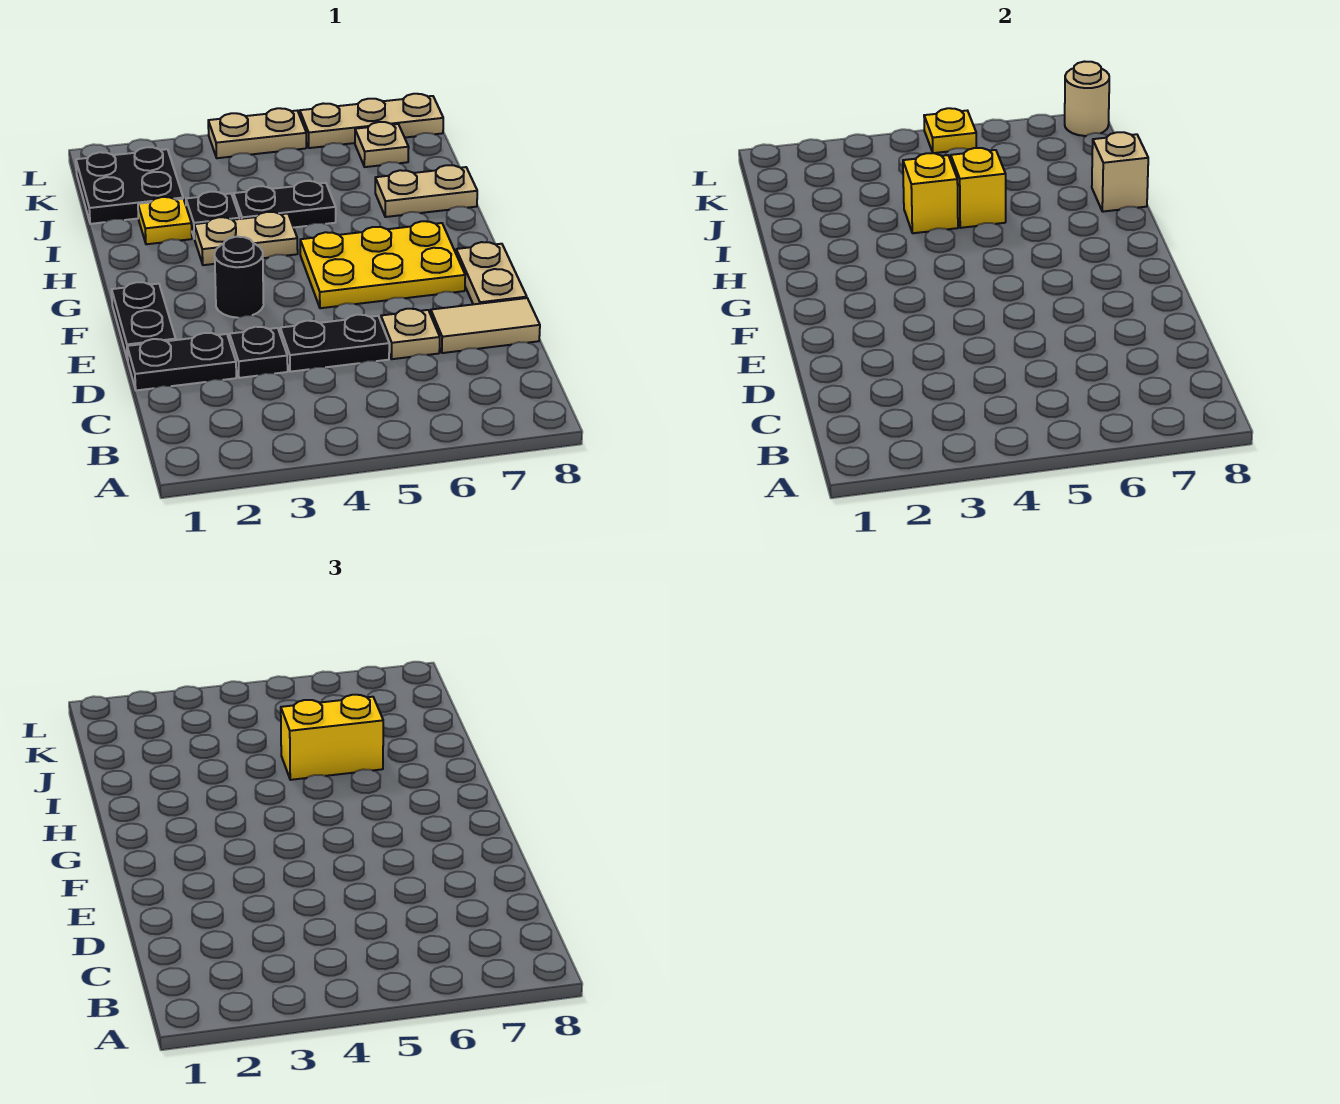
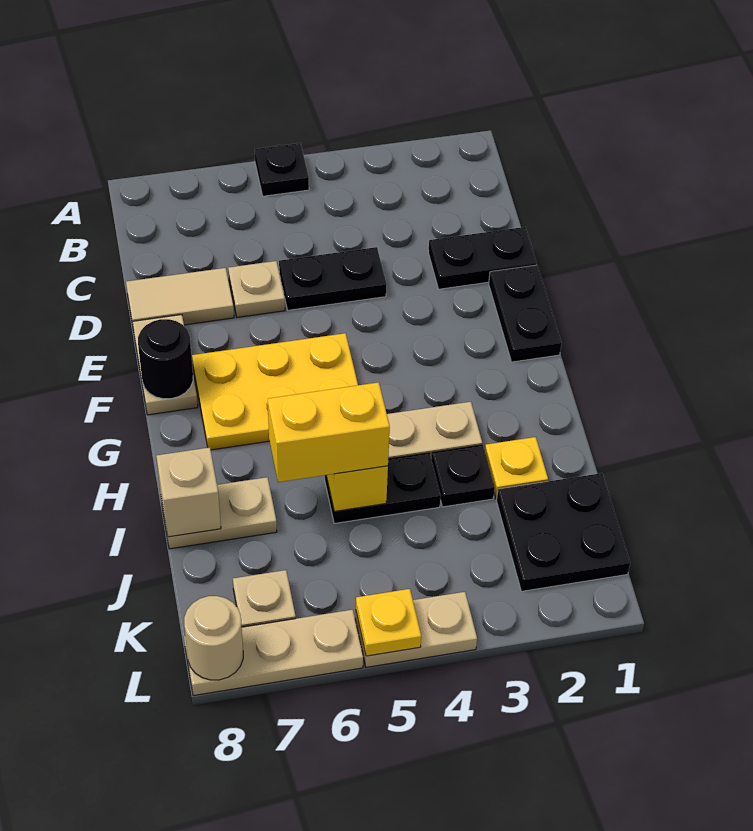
black 1x1 plate [230,327,288,378] -> black 1x1 plate moved to [255,143,309,196]
black 1x1 round brick [215,237,264,318] -> black 1x1 round brick moved to [138,319,193,399]
yellow 1x1 brick [903,153,958,233] -> none

